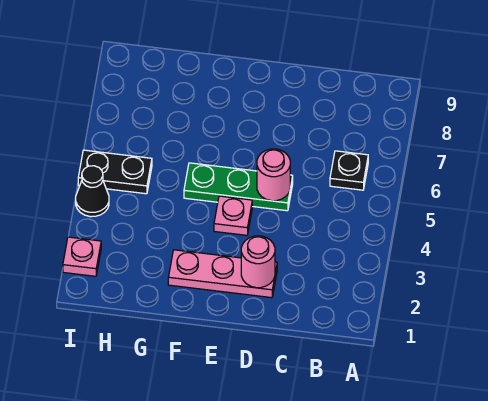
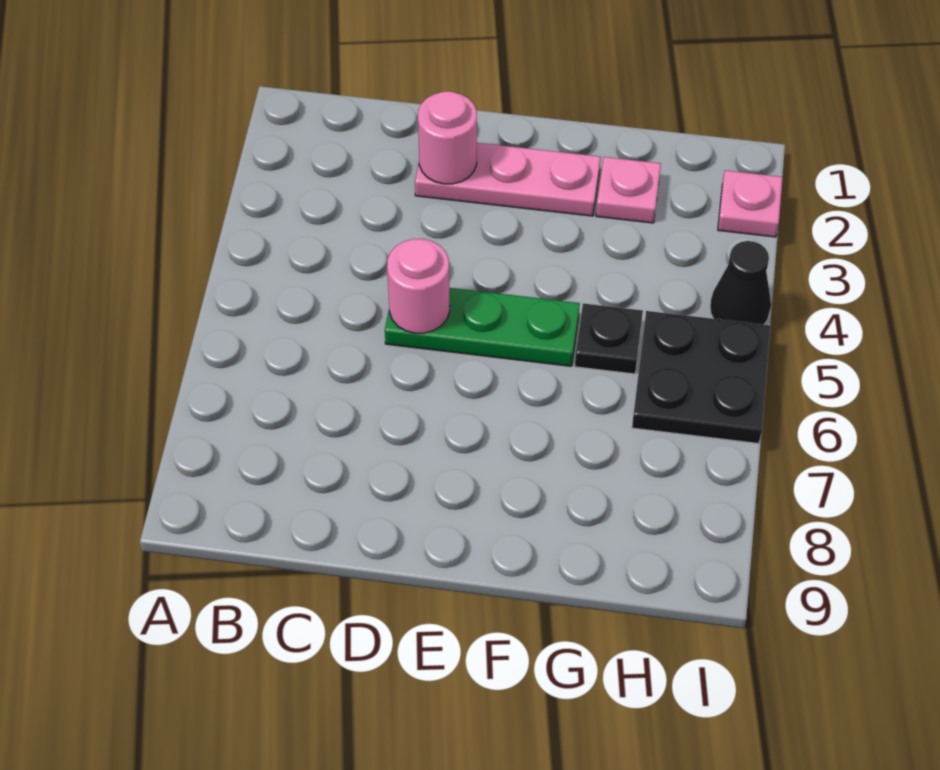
black 1x1 plate [330,151,368,190] -> black 1x1 plate moved to [575,303,643,374]
pink 1x1 plate [214,196,252,235] -> pink 1x1 plate moved to [596,157,661,223]
black 1x2 plate [78,150,152,194] -> black 2x2 plate [632,311,770,444]

